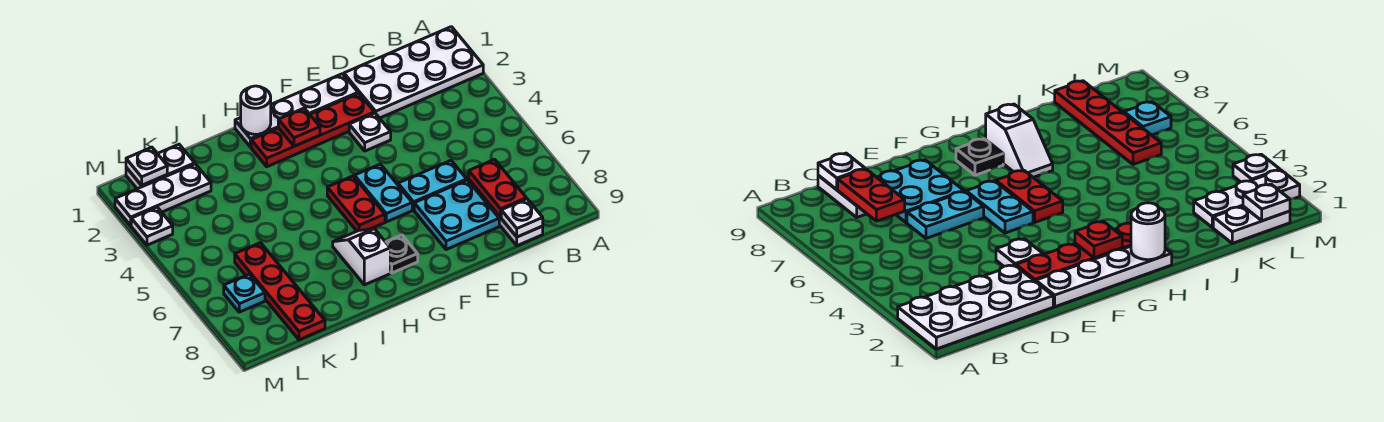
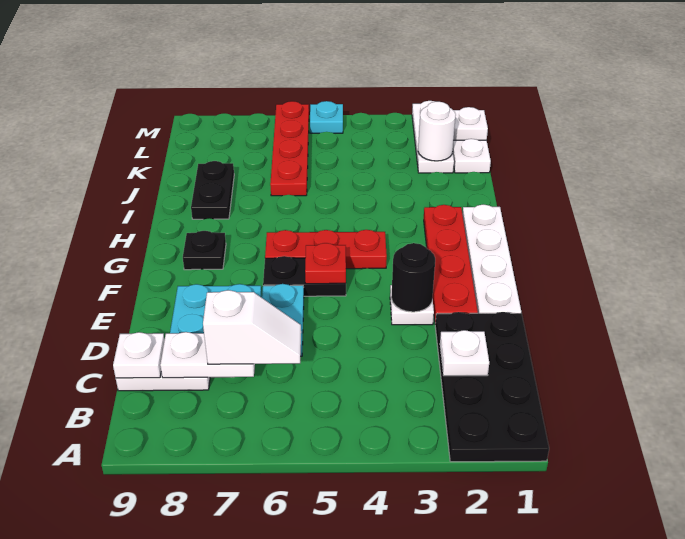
white 2x4 plate [344,27,483,118] -> black 2x4 plate [435,312,549,462]
red 1x2 plate [469,160,526,217] -> white 1x2 plate [160,332,255,378]
none -> black 1x1 round brick [391,243,435,312]
cyan 1x2 plate [355,164,412,222] -> black 1x2 plate [263,256,346,296]
red 1x1 plate [278,108,320,146] -> red 1x1 plate moved to [305,243,346,284]
red 1x2 plate [327,176,385,231] -> red 1x3 plate [265,230,387,269]
white 1x1 round brick [241,86,271,134] -> white 1x1 round brick moved to [418,102,456,161]
white 1x2 slope [333,229,390,285] -> white 1x2 slope moved to [203,290,301,364]
none -> black 1x2 plate [191,161,234,219]
red 1x4 plate [235,243,325,340] -> red 1x4 plate turned to [270,101,309,196]
cyan 1x1 plate [224,274,265,312] -> cyan 1x1 plate moved to [310,101,343,133]
white 1x1 plate [131,207,173,245] -> white 1x1 plate moved to [440,330,489,376]

